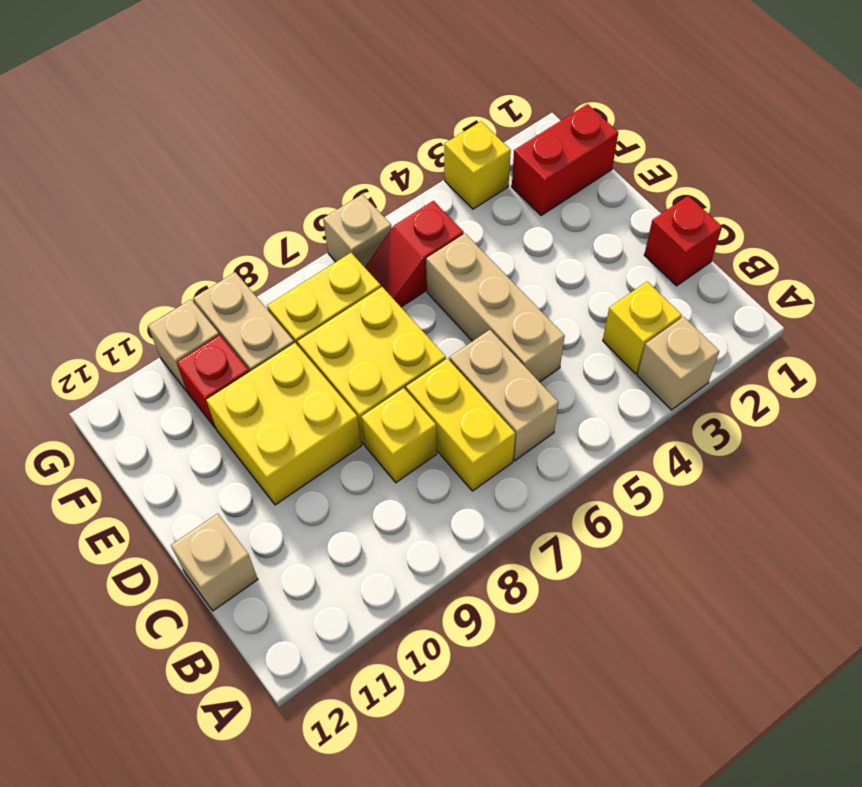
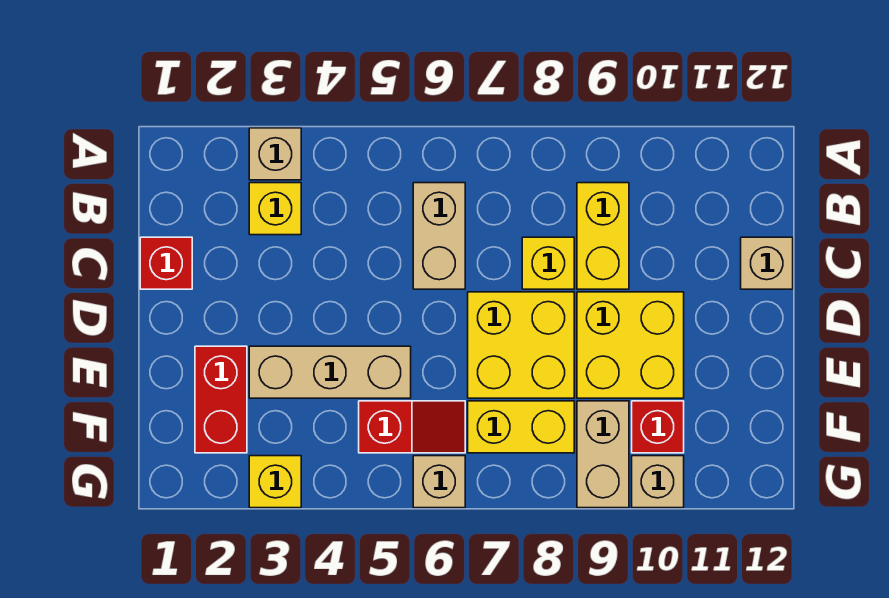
yellow 1x2 brick [406,358,515,491] -> yellow 1x2 brick moved to [577,183,629,289]
tan 1x3 brick [426,234,565,382] -> tan 1x3 brick turned to [249,346,411,398]
red 1x2 brick [512,104,618,216] -> red 1x2 brick turned to [195,346,247,453]

